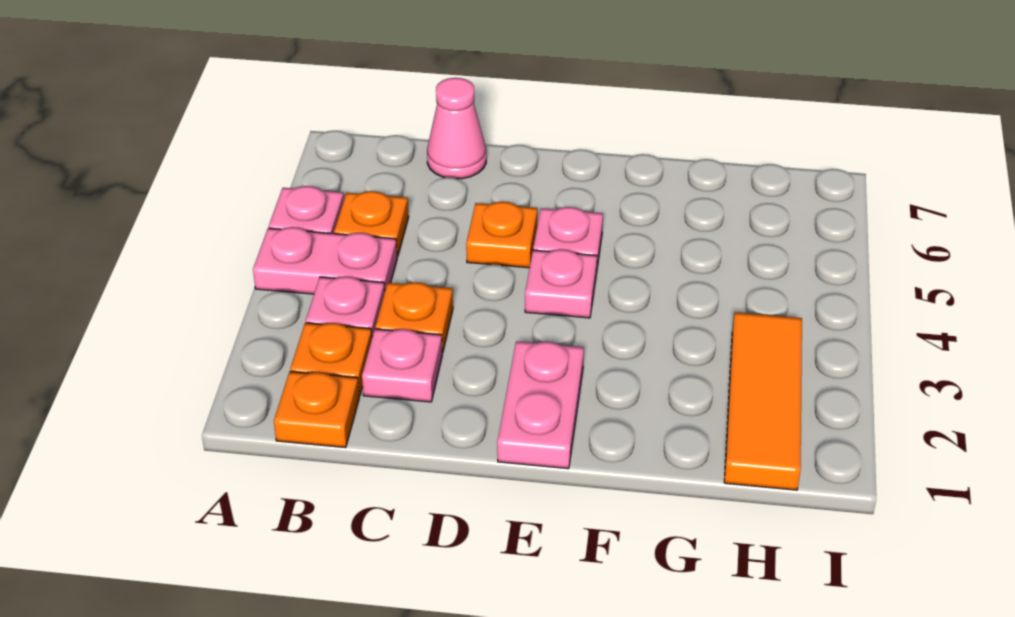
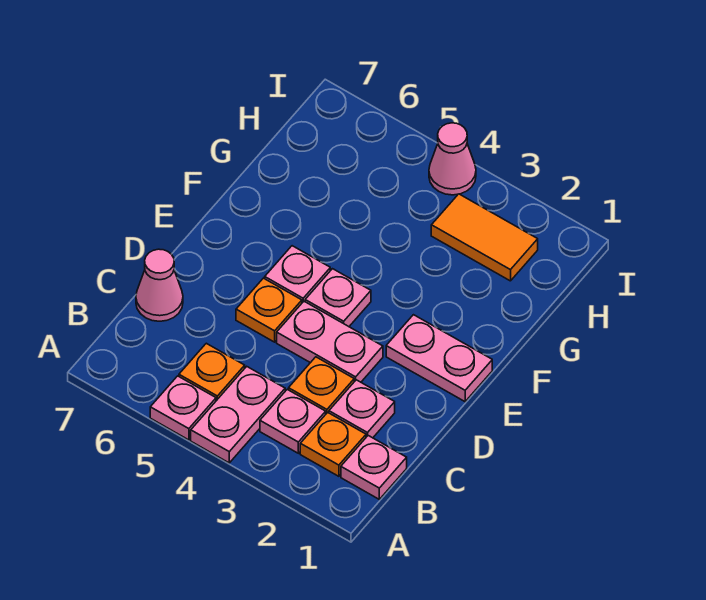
orange 1x1 plate [274,372,359,448] -> pink 1x1 plate [341,436,407,499]
none -> pink 1x2 plate [277,301,383,382]
orange 1x3 tile [724,312,802,490] -> orange 1x2 tile [431,194,538,281]
none -> pink 1x1 cone [429,123,476,195]

